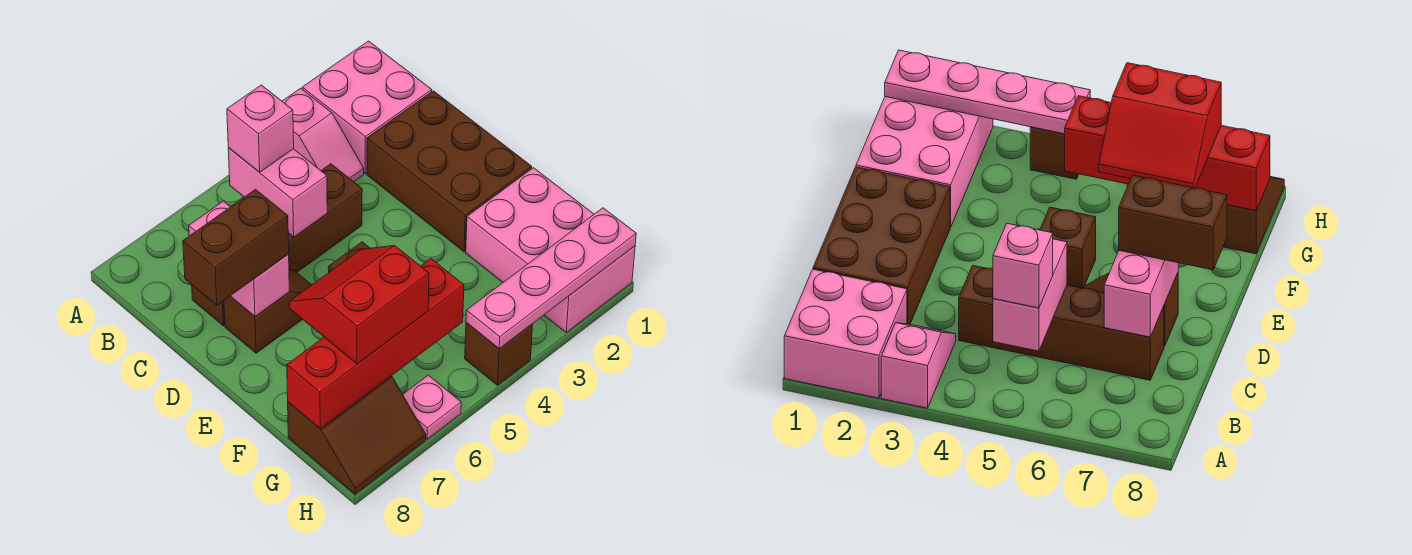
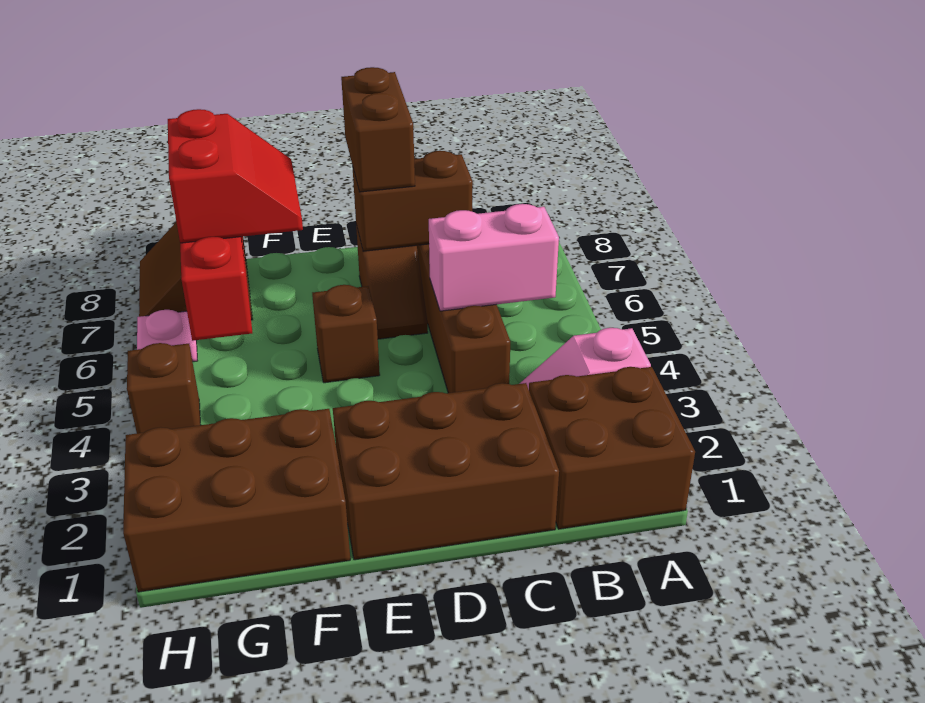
pink 2x2 brick [302,41,432,173] -> brown 2x2 brick [529,367,695,529]
pink 1x1 brick [227,85,294,172] -> none
pink 1x2 brick [189,201,289,316] -> brown 1x2 brick [352,151,473,251]
pink 2x3 brick [466,168,635,332] -> brown 2x3 brick [123,409,350,592]
pink 1x4 plate [466,208,636,348] -> none

